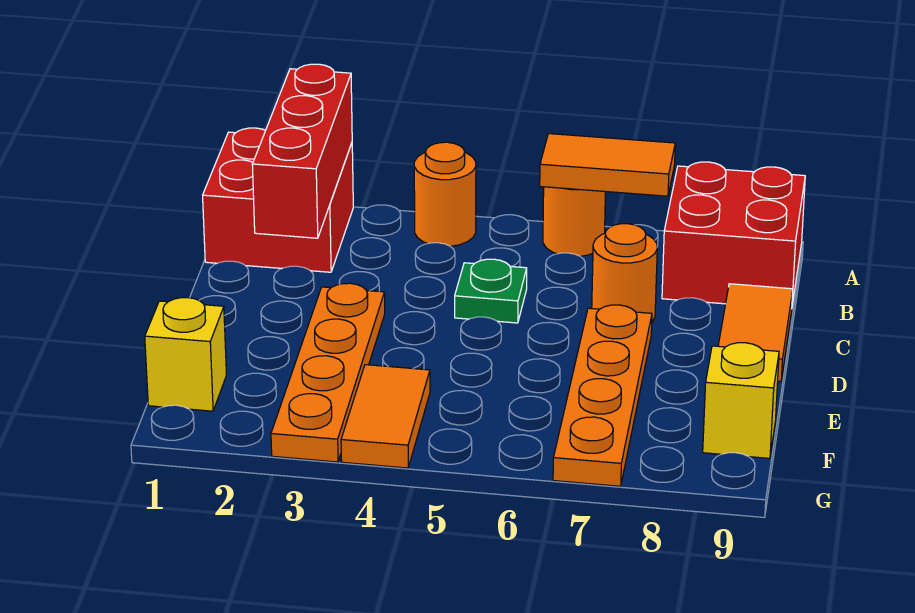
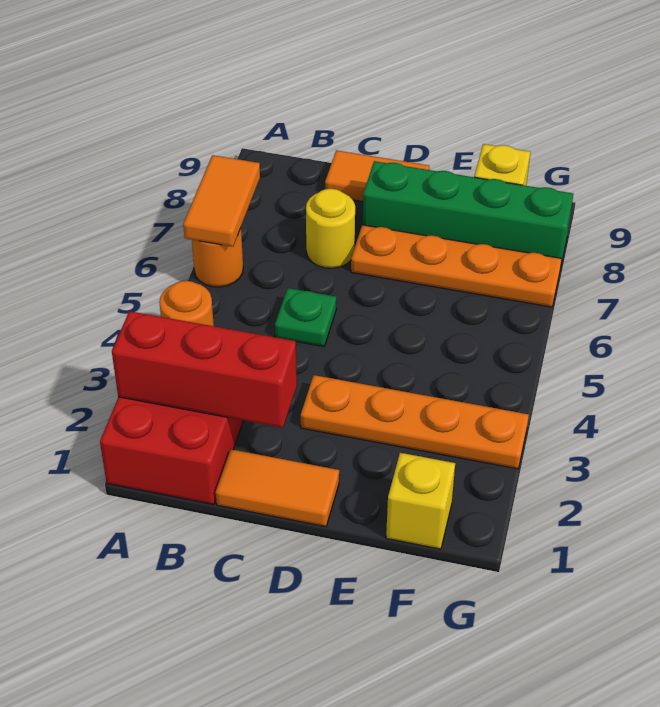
red 2x2 brick [662,162,805,305] -> none
orange 1x1 round brick [592,224,657,322] -> yellow 1x1 round brick [306,189,355,268]
none -> green 1x4 brick [363,161,573,264]
orange 1x2 tile [341,365,430,468] -> orange 1x2 tile moved to [216,449,339,527]

